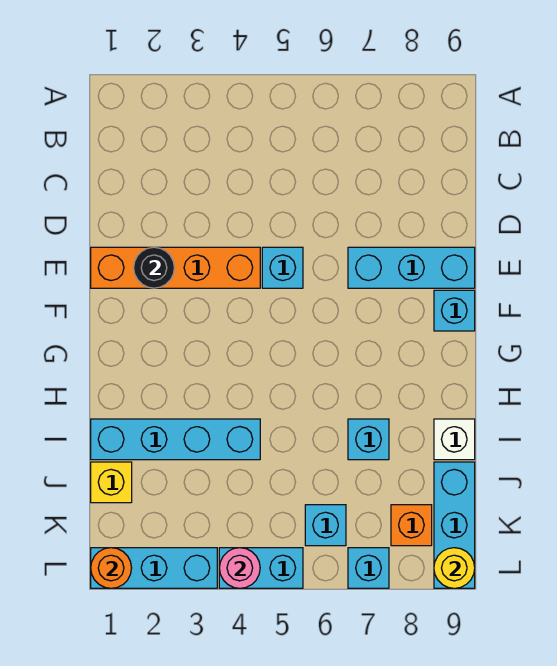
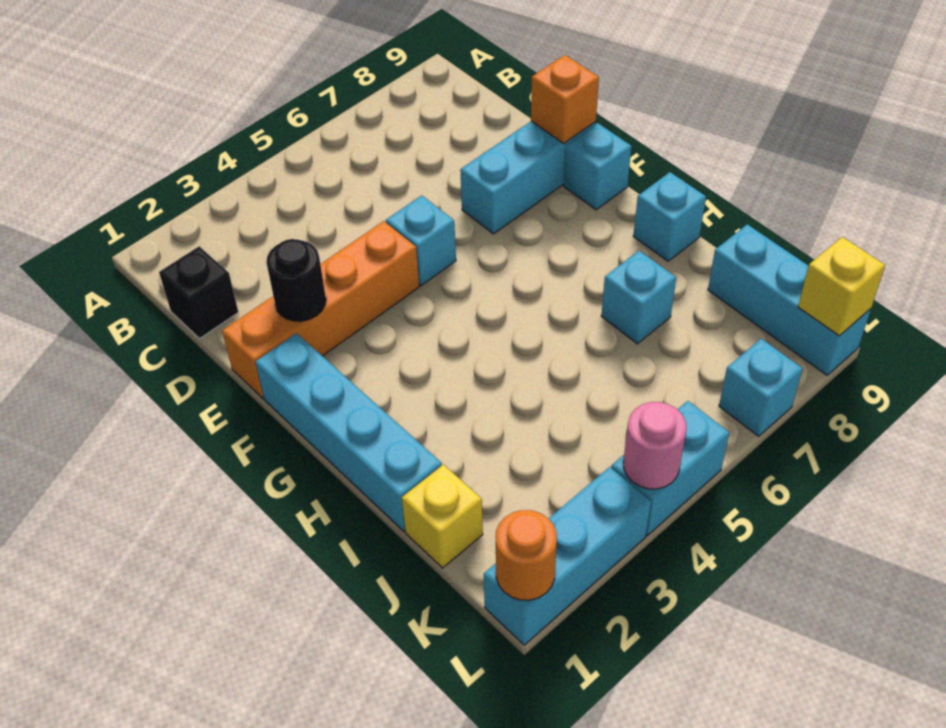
none -> black 1x1 brick [159,246,238,339]
cyan 1x4 brick [91,419,260,460] -> cyan 1x4 brick turned to [256,333,442,531]
white 1x1 brick [434,419,475,460] -> none
cyan 1x1 brick [305,505,346,546] -> cyan 1x1 brick moved to [633,172,706,261]
orange 1x1 brick [391,505,432,546] -> orange 1x1 brick moved to [531,55,599,143]
yellow 1x1 round brick [434,548,475,588] -> yellow 1x1 brick [798,237,885,336]

